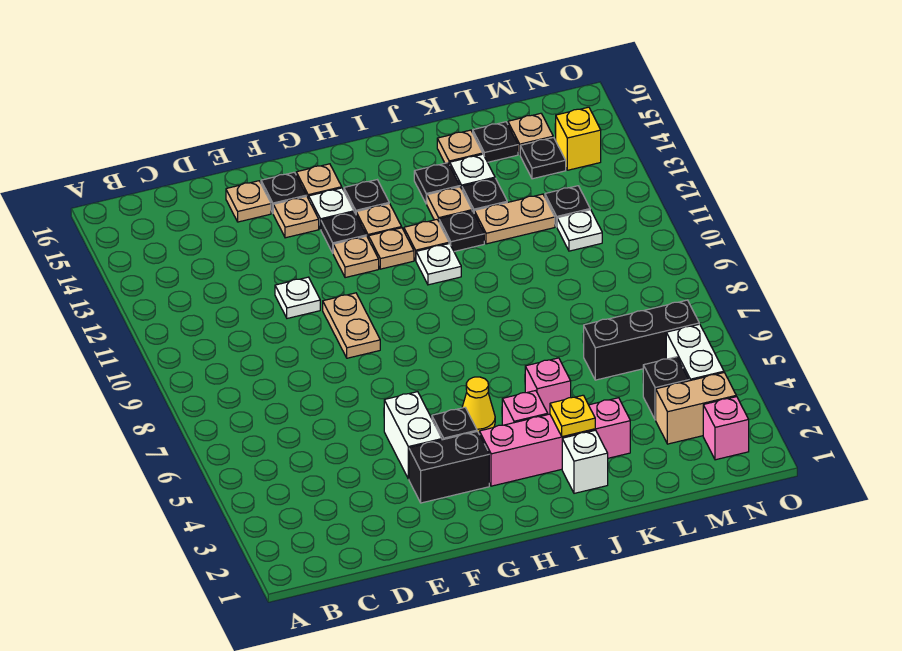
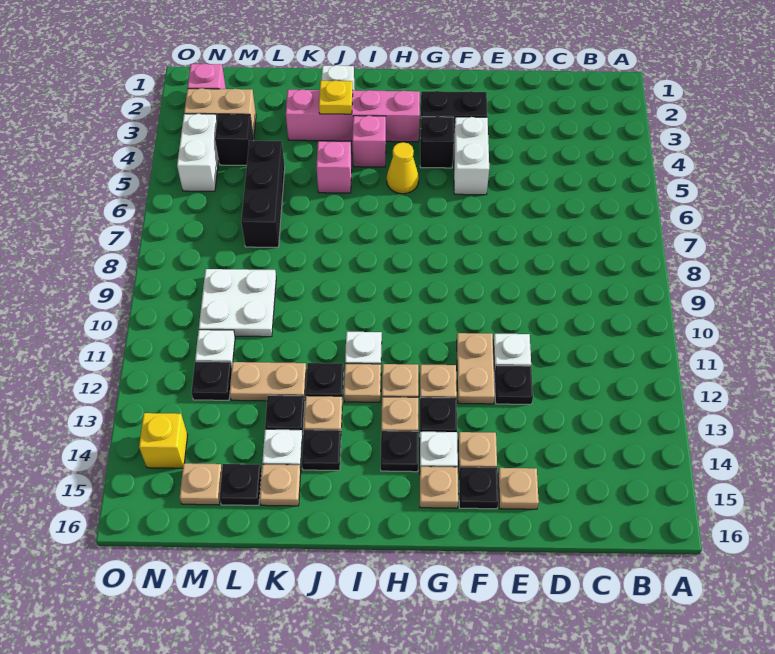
tan 1x2 plate [323,293,380,358] -> tan 1x2 plate moved to [457,333,495,404]
black 1x3 brick [584,300,699,380] -> black 1x3 brick turned to [241,141,285,247]
none -> white 2x2 plate [199,269,276,337]
black 1x1 plate [520,137,566,179] -> black 1x1 plate moved to [494,365,533,404]

